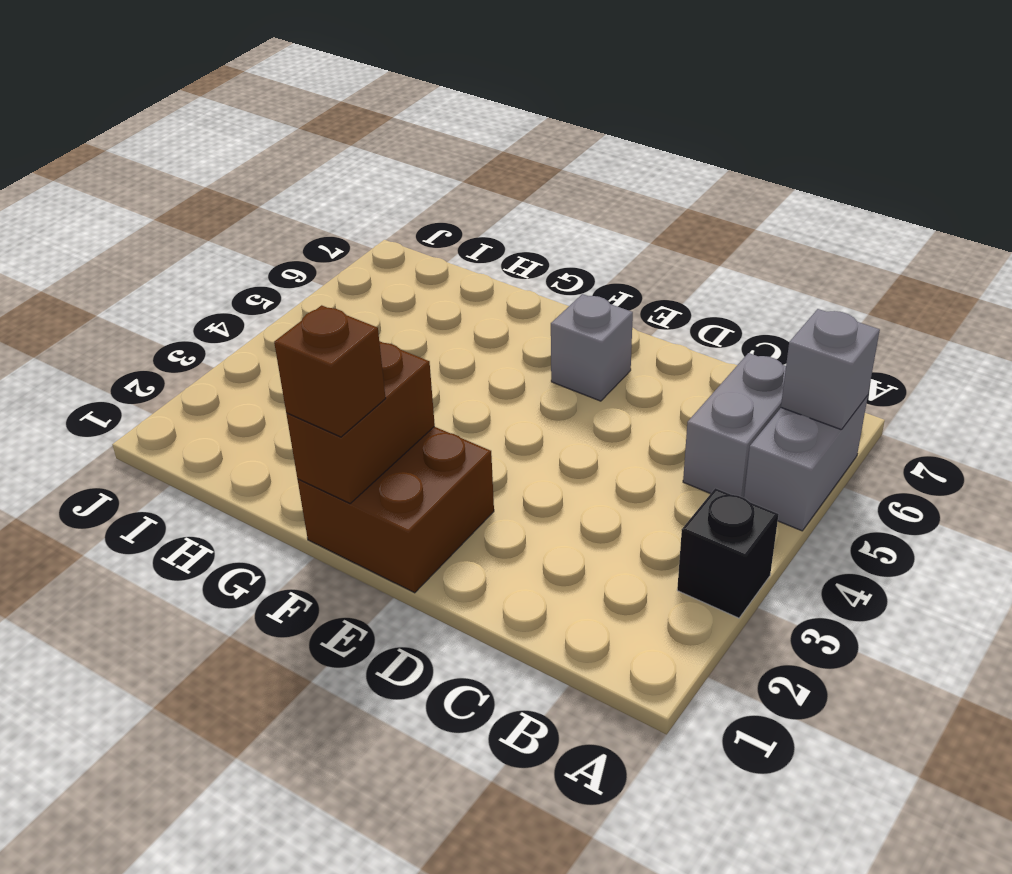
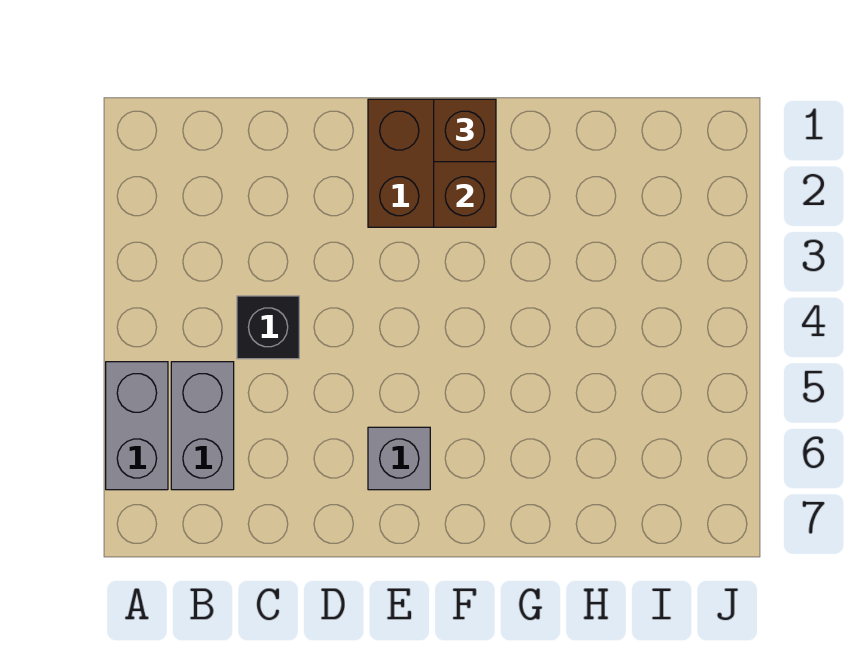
black 1x1 brick [677,488,778,618] -> black 1x1 brick moved to [237,296,299,359]
grey 1x1 brick [781,309,880,430] -> none

